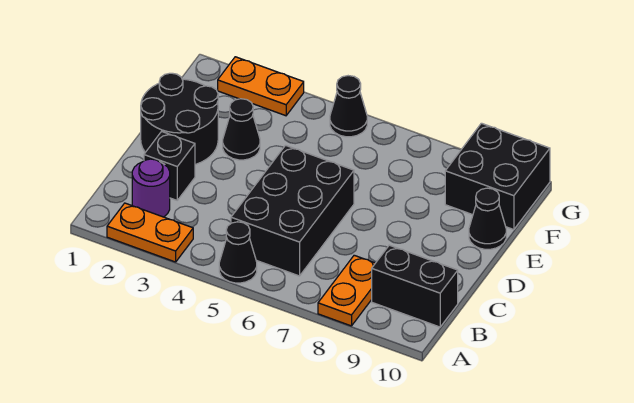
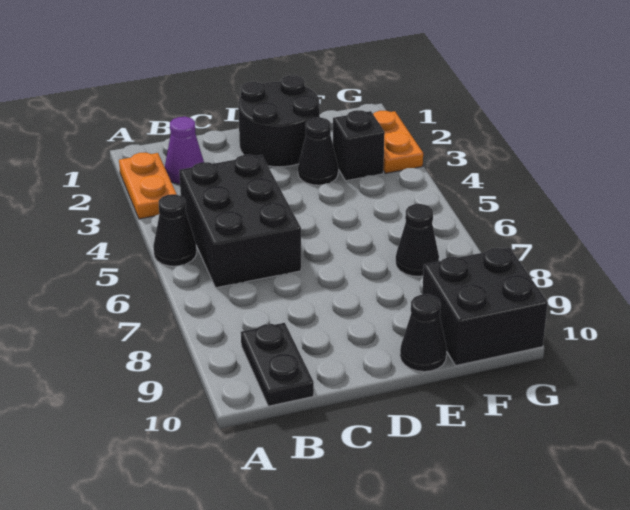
orange 1x2 plate [318,255,375,326] -> none
purple 1x1 round brick [132,159,170,217] -> purple 1x1 cone [165,117,204,184]
black 2x3 brick [231,145,354,276] -> black 2x3 brick turned to [179,155,301,288]
black 1x2 brick [372,245,458,327] -> black 1x2 plate [241,323,314,406]
black 1x1 brick [144,131,195,200] -> black 1x1 brick moved to [333,110,385,181]
black 1x1 cone [330,76,367,137] -> black 1x1 cone moved to [396,204,439,276]

